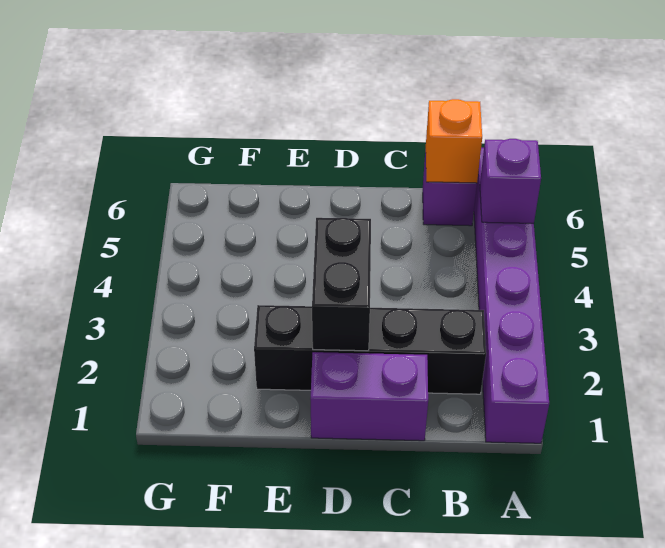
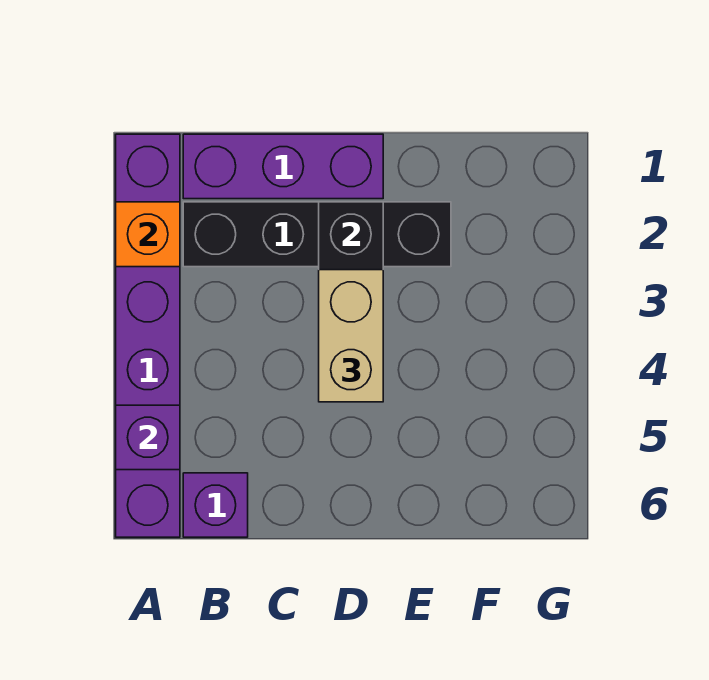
orange 1x1 brick [426,99,482,183] -> orange 1x1 brick moved to [116,202,180,267]
purple 1x2 brick [310,352,428,441] -> purple 1x3 brick [183,134,383,199]
none -> tan 1x2 brick [319,270,383,402]

